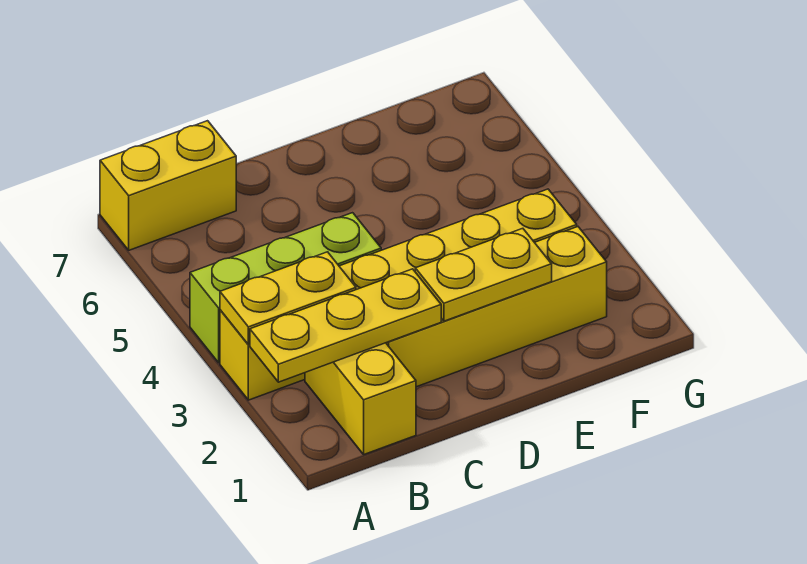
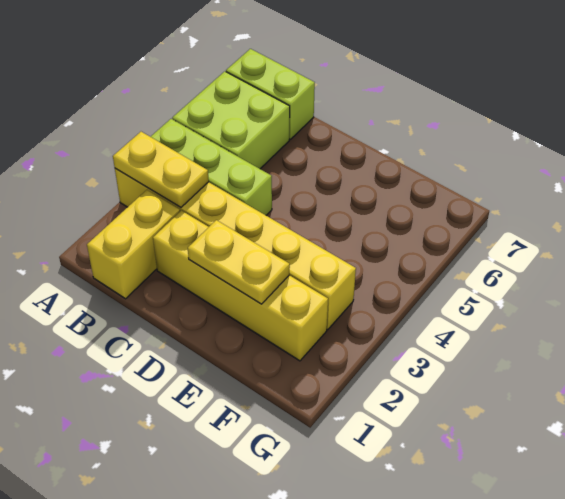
yellow 1x3 plate [250,269,441,382] -> none
none -> lime 2x2 brick [172,71,290,169]
yellow 1x2 brick [100,121,236,250] -> lime 1x2 brick [226,49,315,139]

